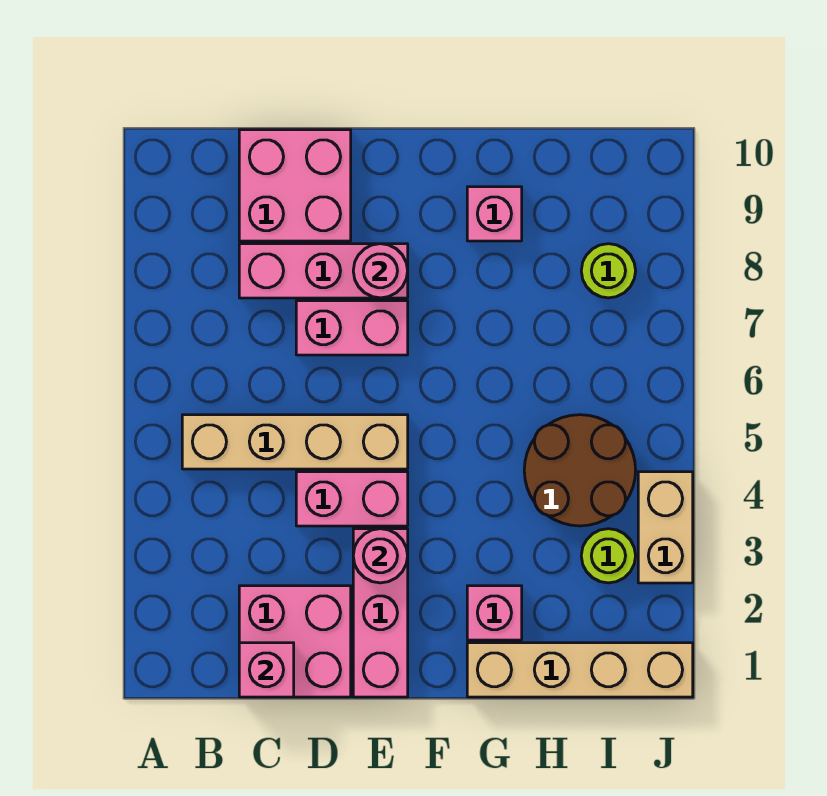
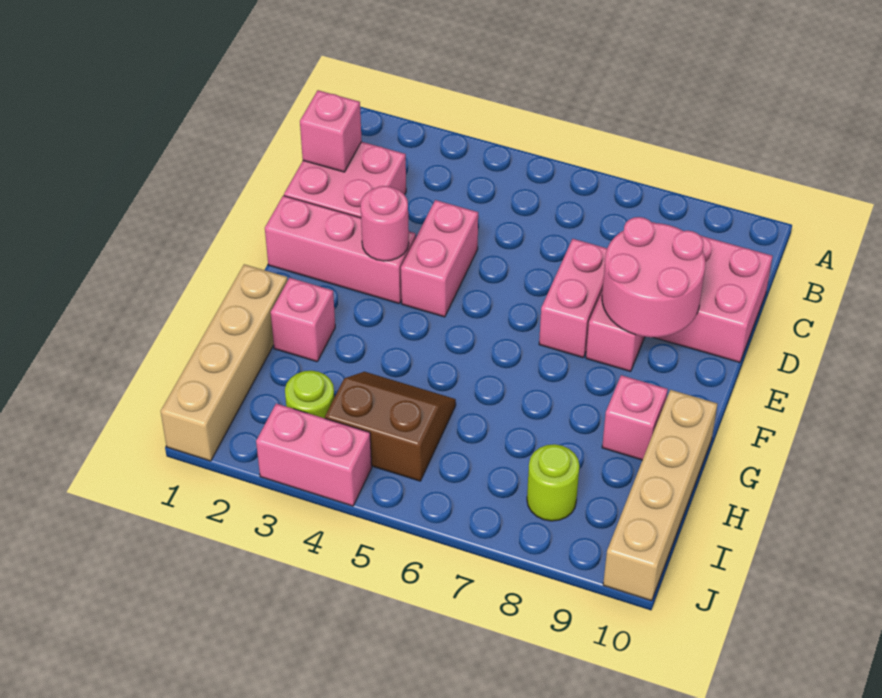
tan 1x4 brick [182,415,408,469] -> tan 1x4 brick moved to [603,390,717,601]
pink 1x1 round brick [353,244,408,298] -> pink 2x2 round brick [602,217,705,337]
brown 2x2 round brick [524,415,636,526] -> brown 2x2 slope [325,372,456,481]
tan 1x2 brick [638,472,693,583] -> pink 1x2 brick [256,404,372,506]

